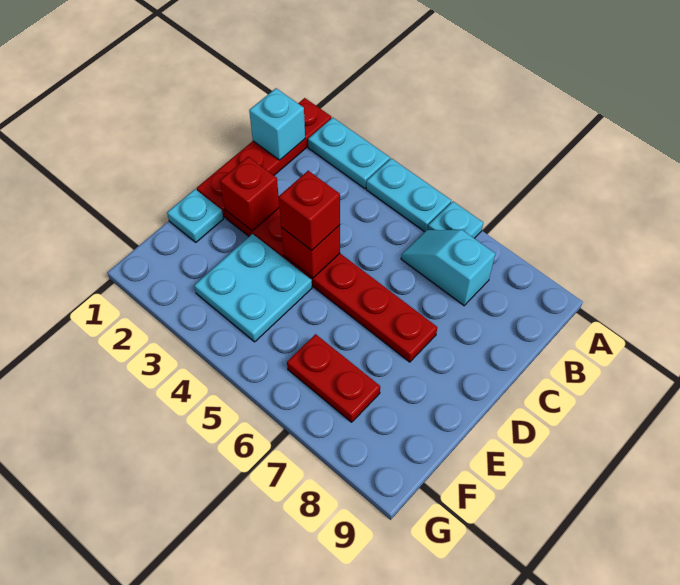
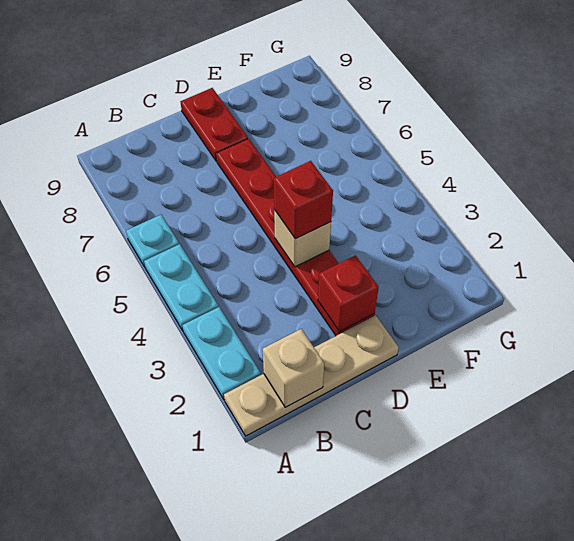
red 1x4 plate [197,98,332,217] -> tan 1x4 plate [224,315,399,436]
cyan 1x1 brick [249,88,305,160] -> tan 1x1 brick [263,329,324,407]
cyan 1x2 slope [401,230,495,306] -> none
red 1x1 brick [281,225,340,278] -> tan 1x1 brick [274,210,331,267]
cyan 1x1 plate [167,189,223,242] -> none
cyan 2x2 plate [194,234,312,342] -> none
red 1x2 plate [287,334,380,422] -> red 1x2 plate moved to [181,88,248,161]

